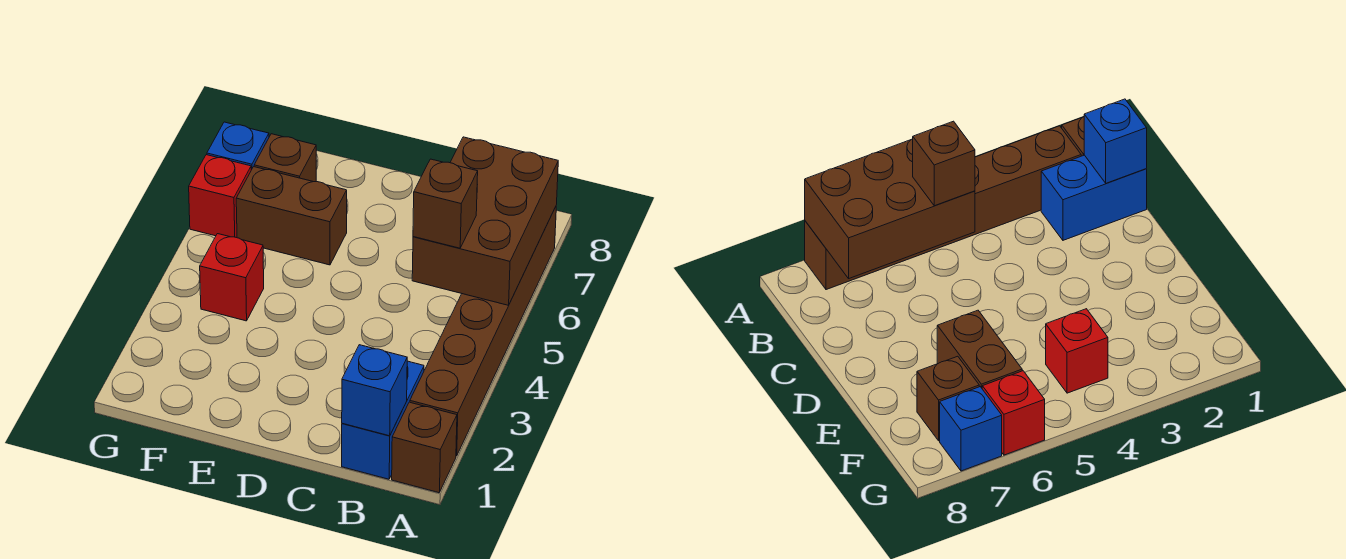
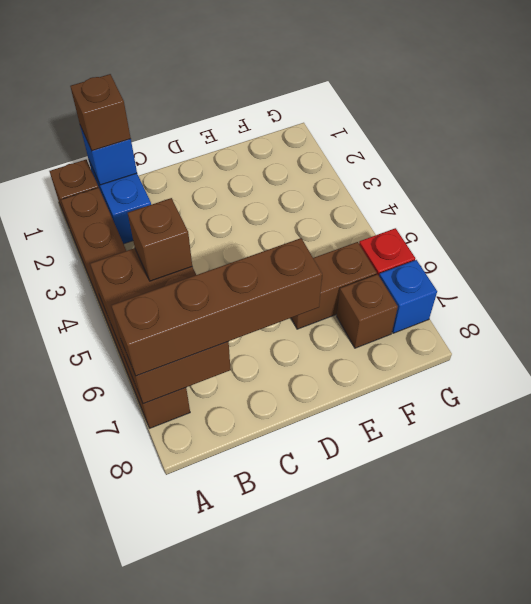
none -> brown 1x4 brick [111,238,322,376]
none -> brown 1x1 brick [70,74,131,151]
red 1x1 brick [200,234,264,321] -> none

